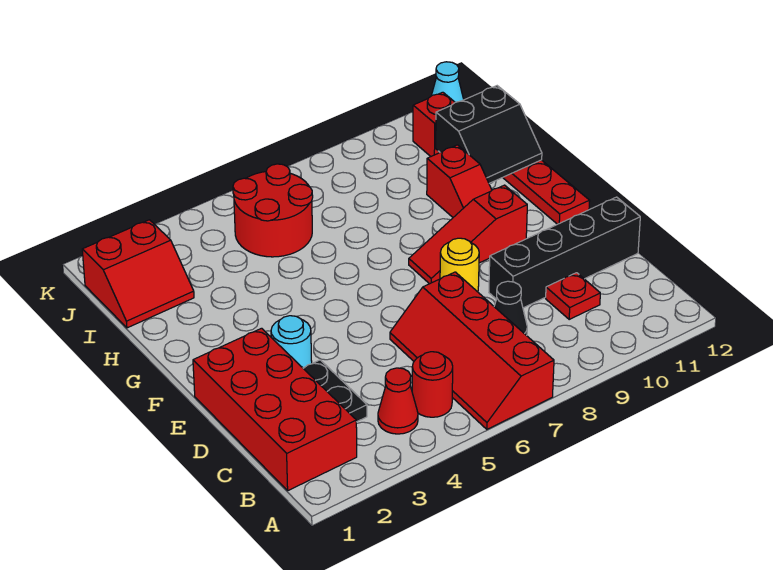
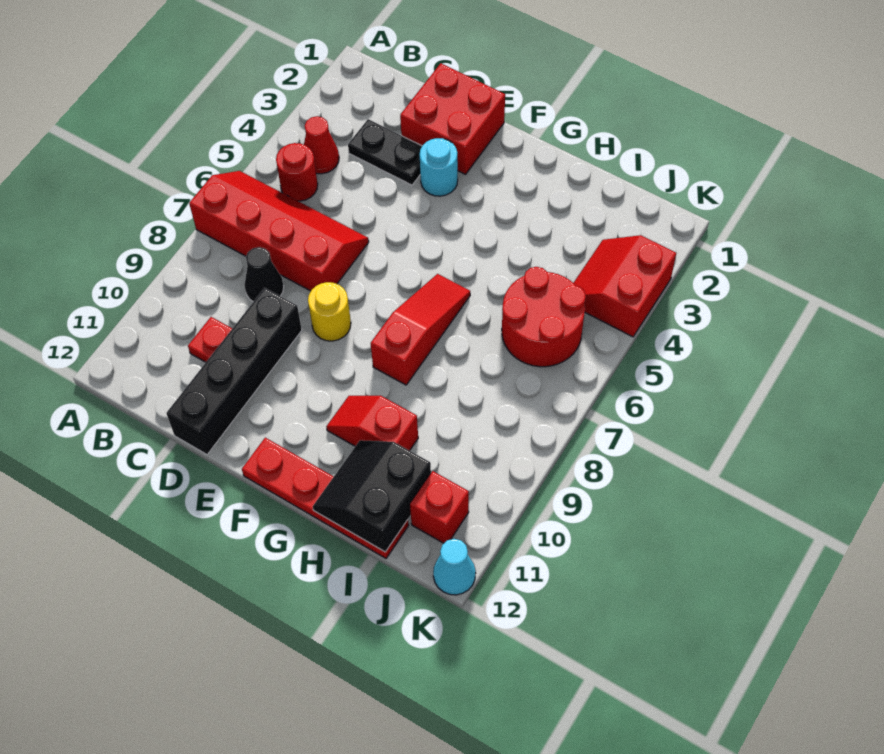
red 2x4 brick [193,328,357,490] -> red 2x2 brick [400,63,505,174]
red 1x3 slope [409,185,527,284] -> red 1x3 slope moved to [371,274,470,385]
red 2x2 slope [82,220,194,328] -> red 2x2 slope moved to [574,235,676,337]

